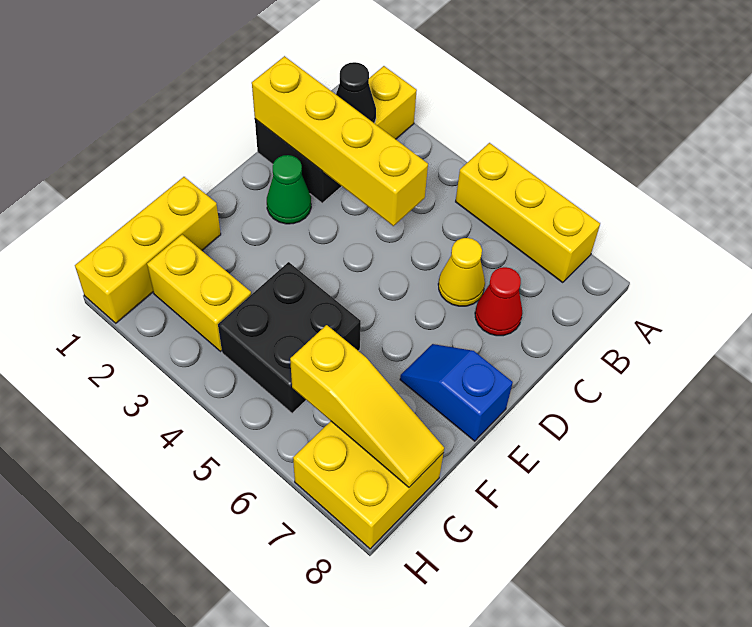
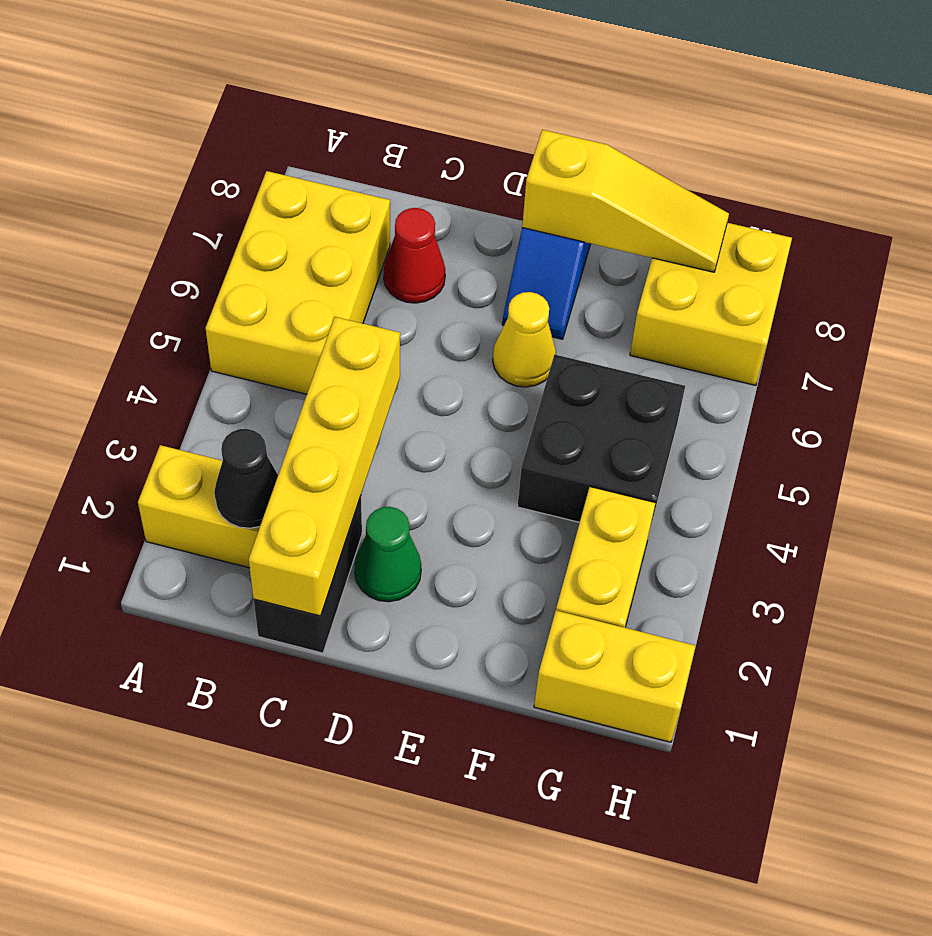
yellow 1x3 brick [456,143,600,283] -> yellow 2x3 brick [206,171,390,394]
yellow 1x1 cone [438,238,485,306] -> yellow 1x1 cone moved to [493,292,556,387]
yellow 1x3 brick [75,177,221,323] -> yellow 1x2 brick [534,611,696,742]
yellow 1x3 slope [290,325,444,487] -> yellow 1x3 slope turned to [522,130,729,272]

